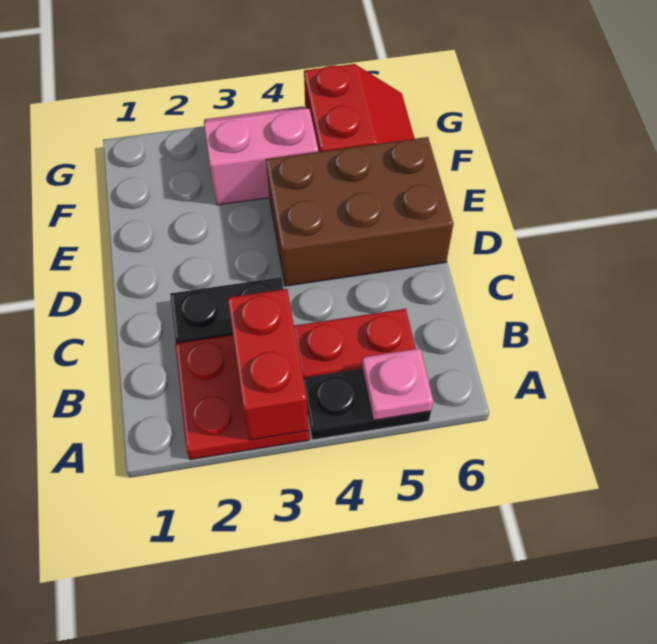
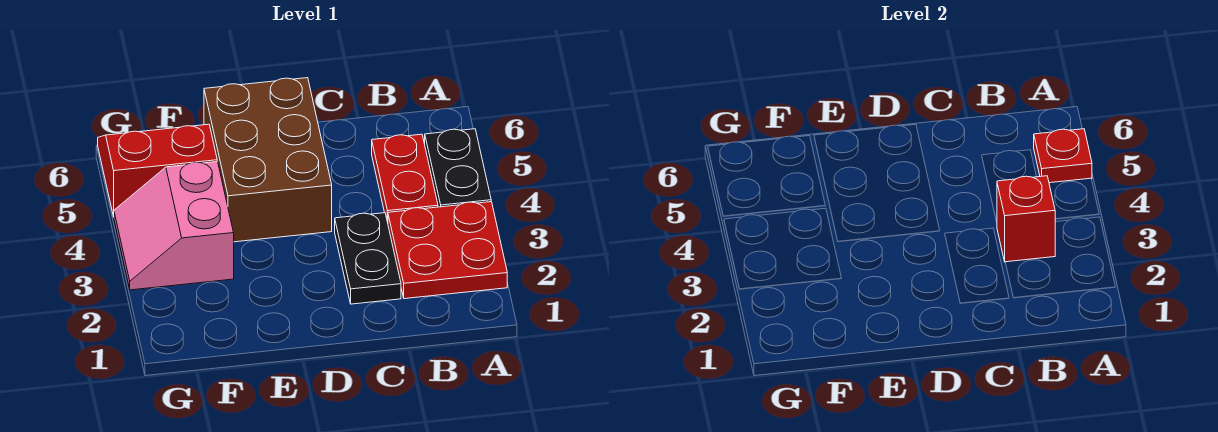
red 1x2 brick [228,289,309,440] -> red 1x1 brick [997,176,1055,262]
pink 1x1 plate [362,348,433,420] -> red 1x1 plate [1034,129,1092,183]

